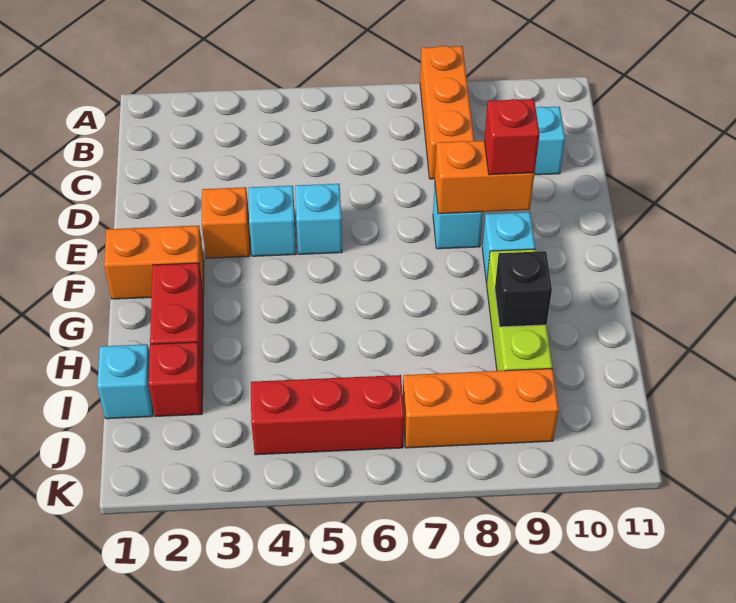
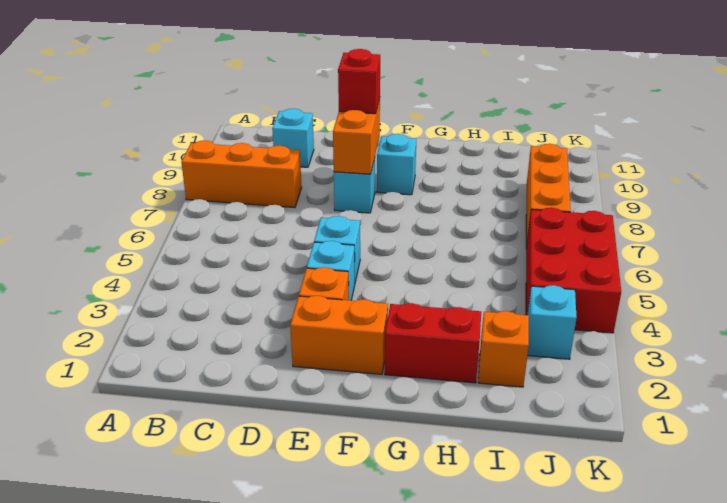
orange 1x2 brick [104,226,204,299] -> orange 1x2 brick turned to [290,296,388,374]
lime 1x3 brick [487,249,552,371] -> none
black 1x1 brick [495,251,552,327] -> none
cyan 1x1 brick [97,344,153,419] -> cyan 1x1 brick moved to [527,285,577,359]
red 1x1 brick [149,342,203,417] -> orange 1x1 brick [478,311,529,387]
red 1x3 brick [251,375,404,455] -> red 2x3 brick [526,208,621,333]

